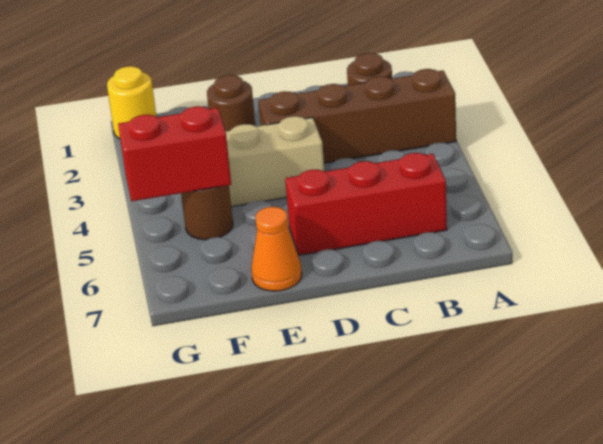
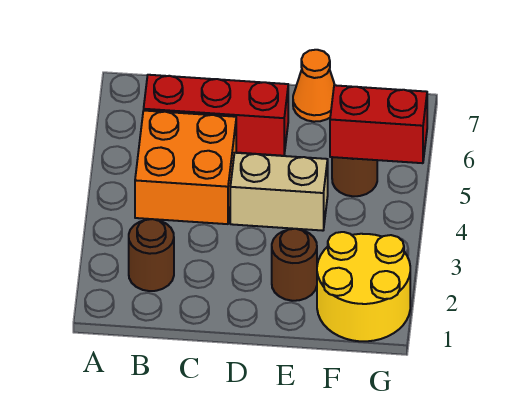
brown 1x4 brick [258,69,456,163] -> none
none -> orange 2x2 brick [135,111,236,224]
yellow 1x1 round brick [107,66,156,139] -> yellow 2x2 round brick [317,232,410,341]

